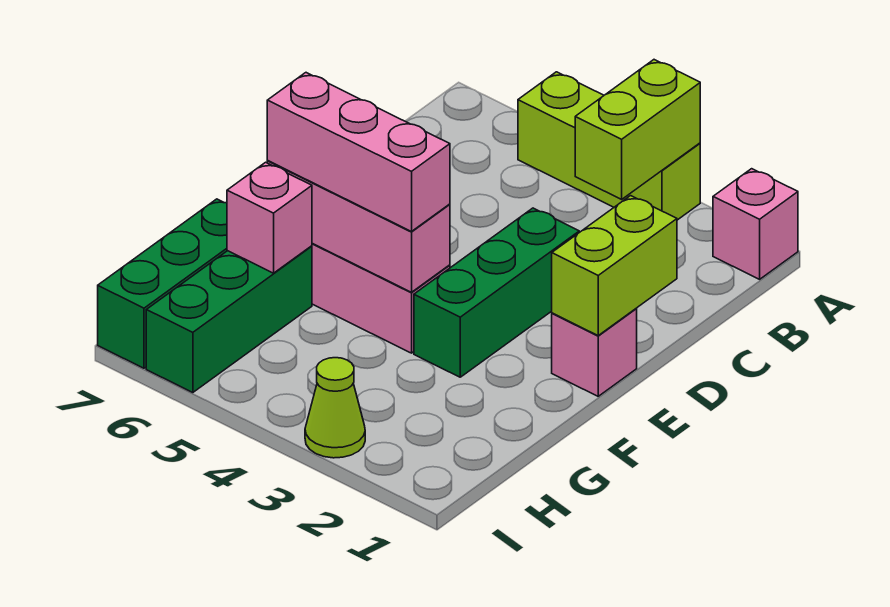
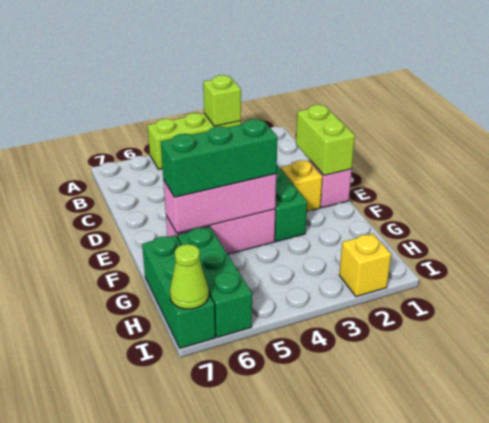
pink 1x1 brick [713,169,798,279] -> none
lime 1x2 brick [575,60,700,199] -> lime 1x1 brick [203,75,241,126]
none -> yellow 1x1 brick [280,160,322,211]
pink 1x3 brick [267,73,450,232] -> green 1x3 brick [161,119,277,197]
pink 1x1 brick [227,162,312,273] -> none
none -> yellow 1x1 brick [339,234,391,297]
lime 1x1 cone [305,358,365,458] -> lime 1x1 cone moved to [170,244,209,309]

